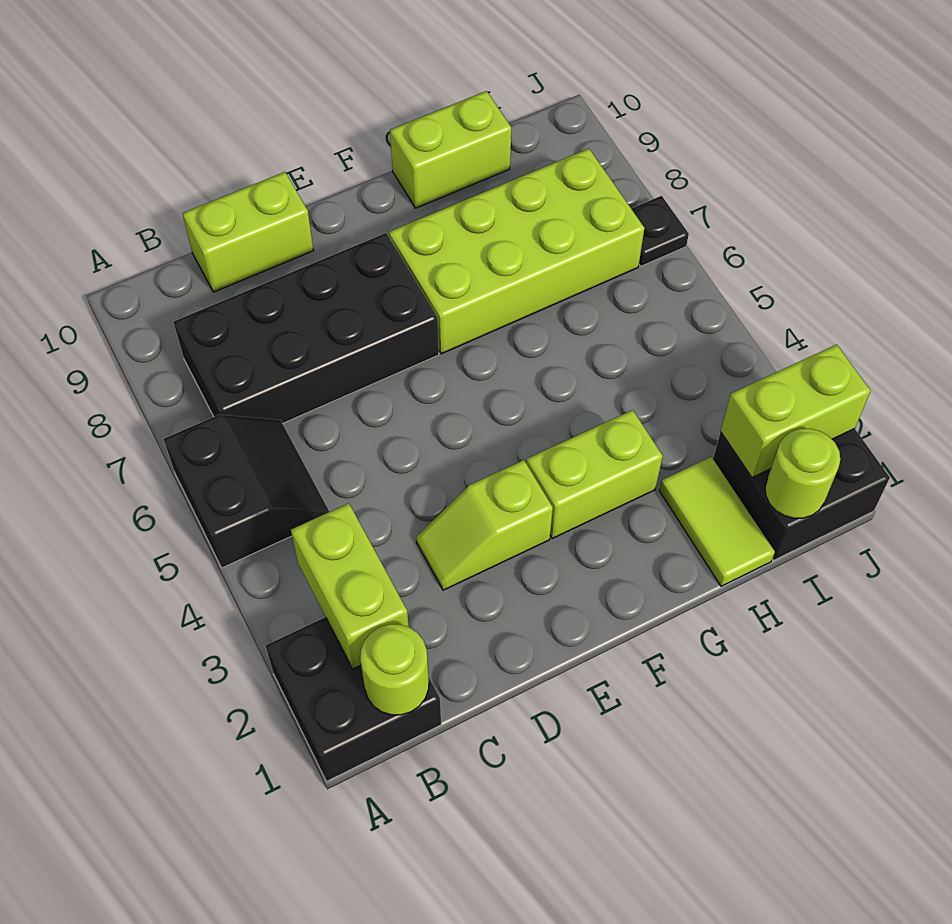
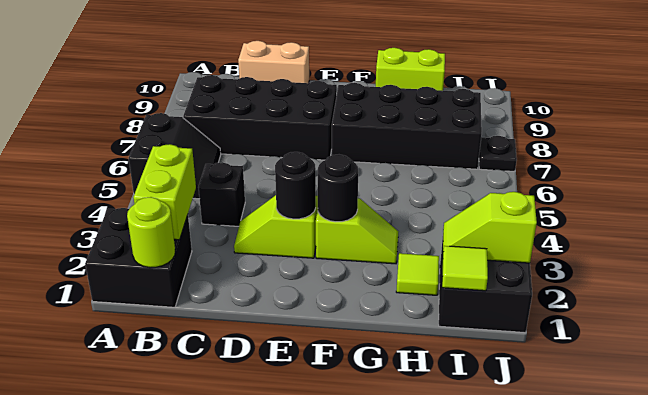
none -> black 1x1 brick [198,162,245,226]
lime 1x2 brick [182,172,314,292] -> tan 1x2 brick [238,41,309,83]
none -> black 1x1 round brick [275,152,316,219]
lime 1x2 brick [526,410,663,538] -> lime 1x2 slope [316,198,398,264]
none -> black 1x1 round brick [318,155,358,222]
lime 2x4 brick [389,149,644,354] -> black 2x4 brick [332,83,482,169]
lime 1x2 tile [659,457,775,586] -> lime 1x1 tile [396,253,439,295]
lime 1x1 round brick [765,429,840,518] -> lime 1x1 tile [442,246,488,291]
lime 1x2 brick [721,344,871,478] -> lime 1x2 slope [443,192,537,263]

